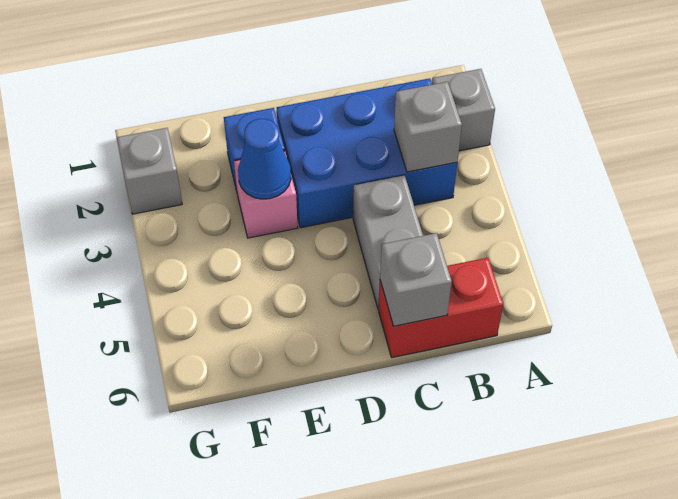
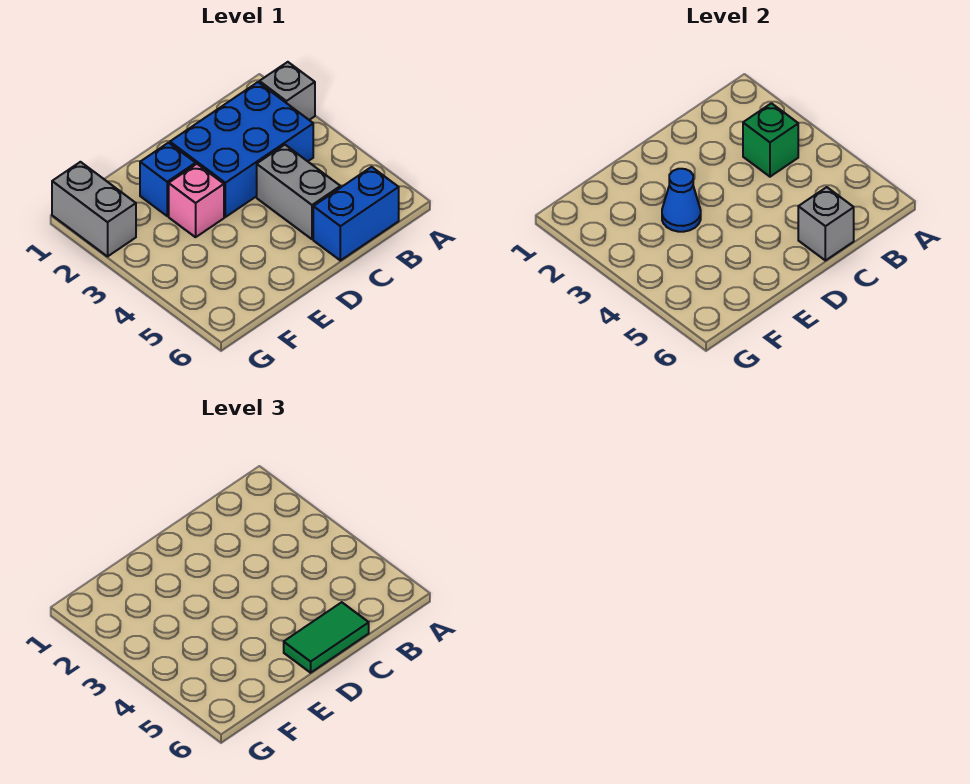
grey 1x1 brick [394,82,462,172] -> green 1x1 brick [743,103,798,177]
red 1x2 brick [379,258,503,358] -> blue 1x2 brick [313,167,399,260]
none -> green 1x2 tile [284,602,369,673]
grey 1x1 brick [117,128,182,214] -> grey 1x2 brick [52,162,136,256]

